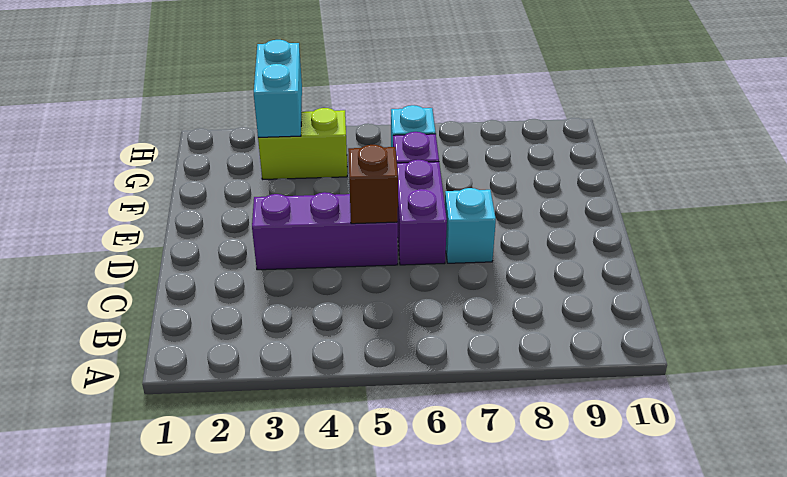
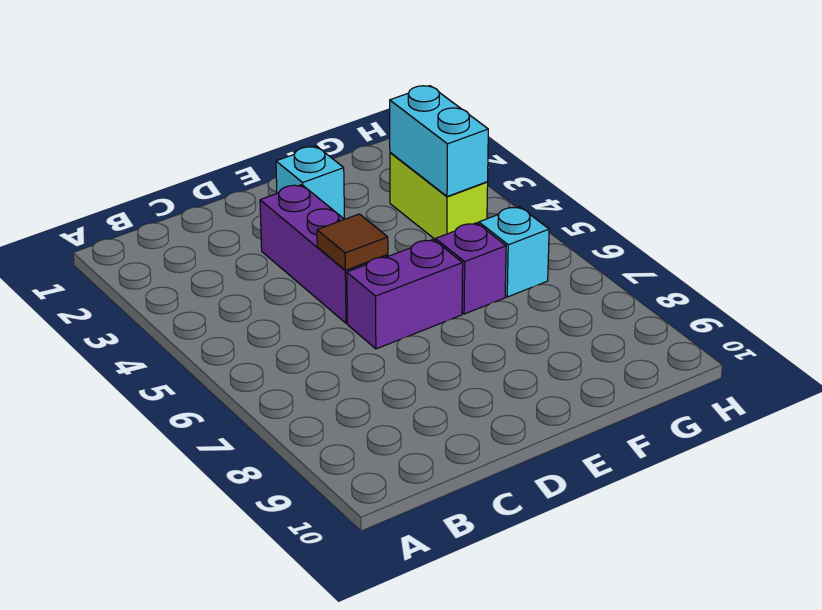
brown 1x1 brick [348,145,398,224] -> brown 1x1 tile [317,214,388,270]
cyan 1x1 brick [445,188,496,263] -> cyan 1x1 brick moved to [276,146,344,219]
cyan 1x2 brick [254,40,302,137] -> cyan 1x2 brick turned to [390,86,488,197]

